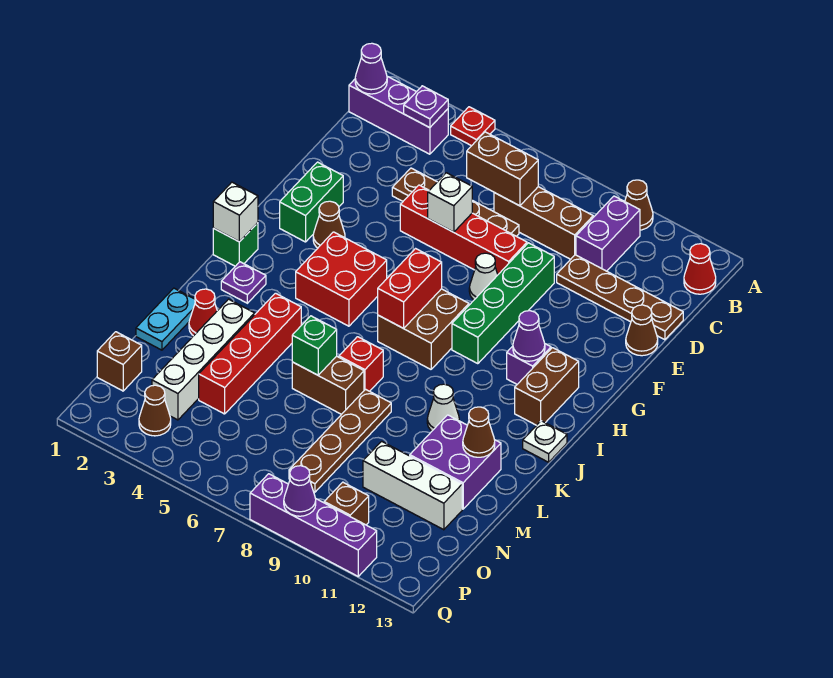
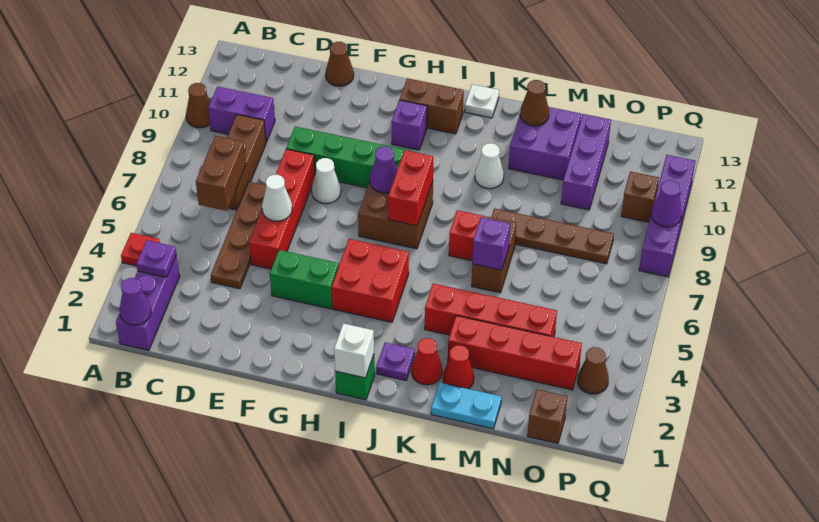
red 1x1 cone [684,244,716,294] -> red 1x1 cone moved to [411,338,442,385]
brown 1x4 plate [557,255,683,340] -> none
white 1x1 brick [428,173,472,232] -> white 1x1 cone [262,175,292,221]
green 1x2 brick [280,162,343,242] -> green 1x2 brick moved to [270,250,339,309]
brown 1x1 cone [313,201,345,248] -> none
red 1x2 brick [378,249,442,328] -> red 1x2 brick turned to [388,150,433,226]
purple 1x1 cone [513,311,545,361] -> purple 1x1 cone moved to [370,147,397,193]
white 1x4 brick [152,299,255,420] -> red 1x4 brick [448,316,582,390]
green 1x1 brick [292,316,337,375] -> purple 1x1 brick [472,217,510,270]
white 1x3 brick [363,441,462,530] -> purple 1x3 brick [561,114,611,210]

